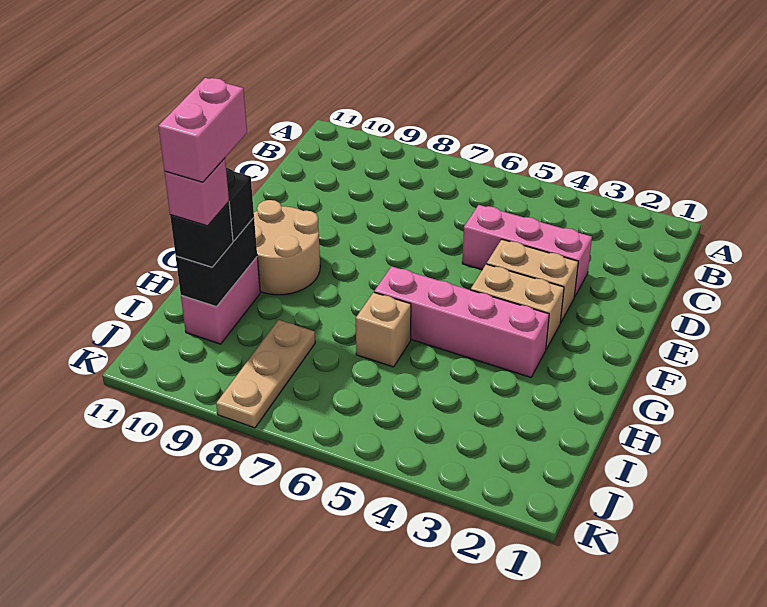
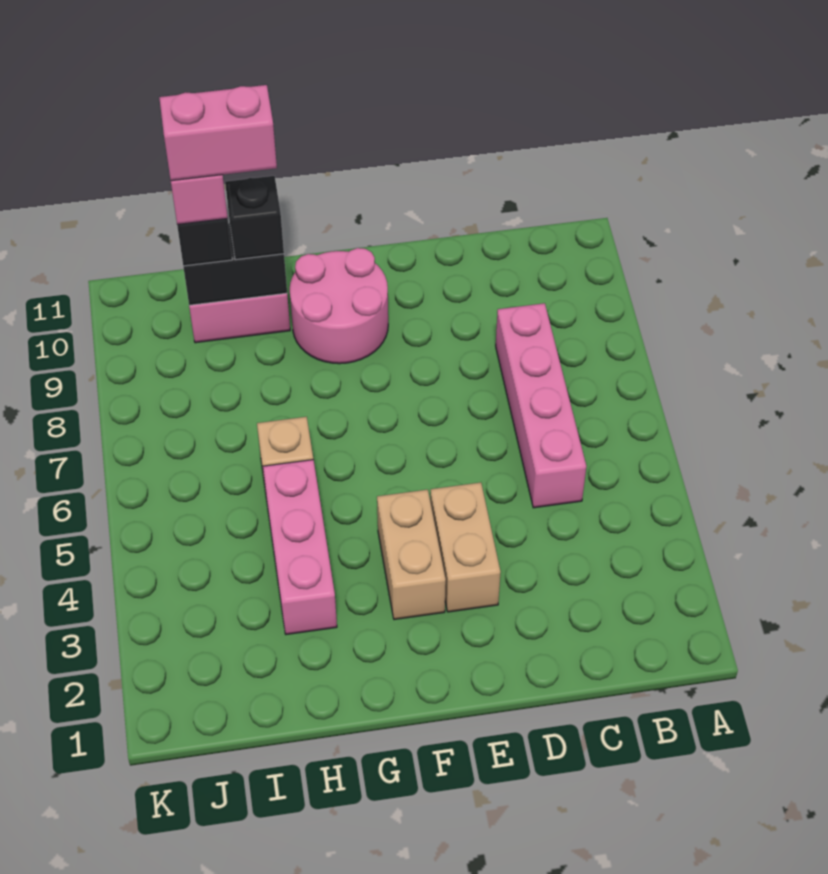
pink 1x3 brick [462,205,592,297] -> pink 1x3 brick moved to [263,460,337,635]
tan 2x2 round brick [254,200,320,295] -> pink 2x2 round brick [290,248,388,364]
pink 1x4 brick [374,266,549,377] -> pink 1x4 brick moved to [496,303,586,508]
tan 1x3 plate [216,320,315,428] -> none

